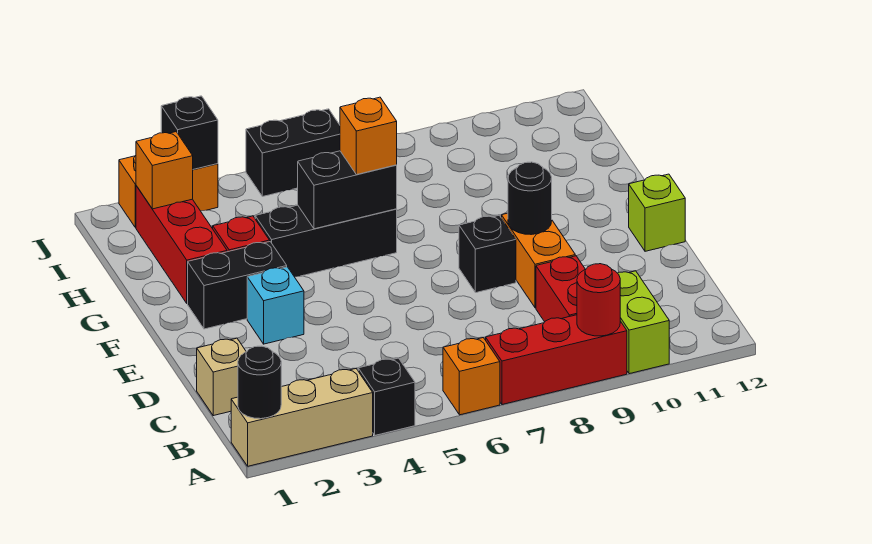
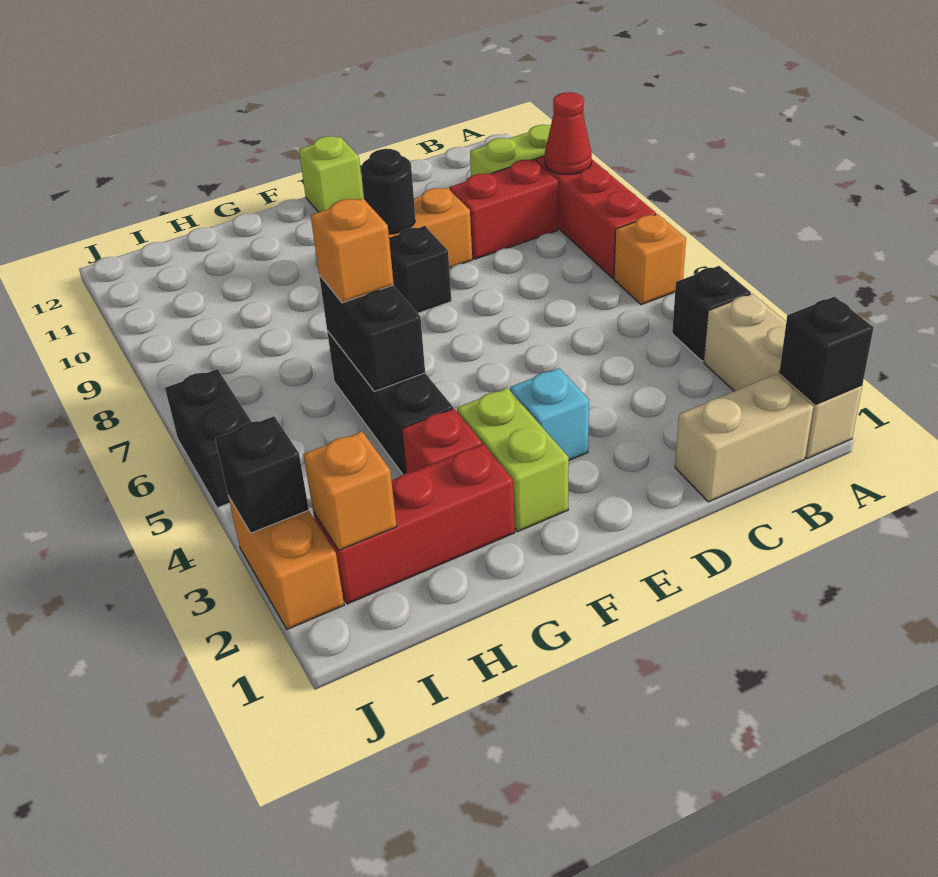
black 1x1 round brick [238,346,281,419] -> black 1x1 brick [779,297,874,404]
red 1x1 round brick [577,264,620,336] -> red 1x1 cone [545,92,592,174]
tan 1x1 brick [197,338,246,416] -> tan 1x2 brick [675,374,813,502]
black 1x2 brick [188,242,287,329] -> lime 1x2 brick [457,388,569,532]

